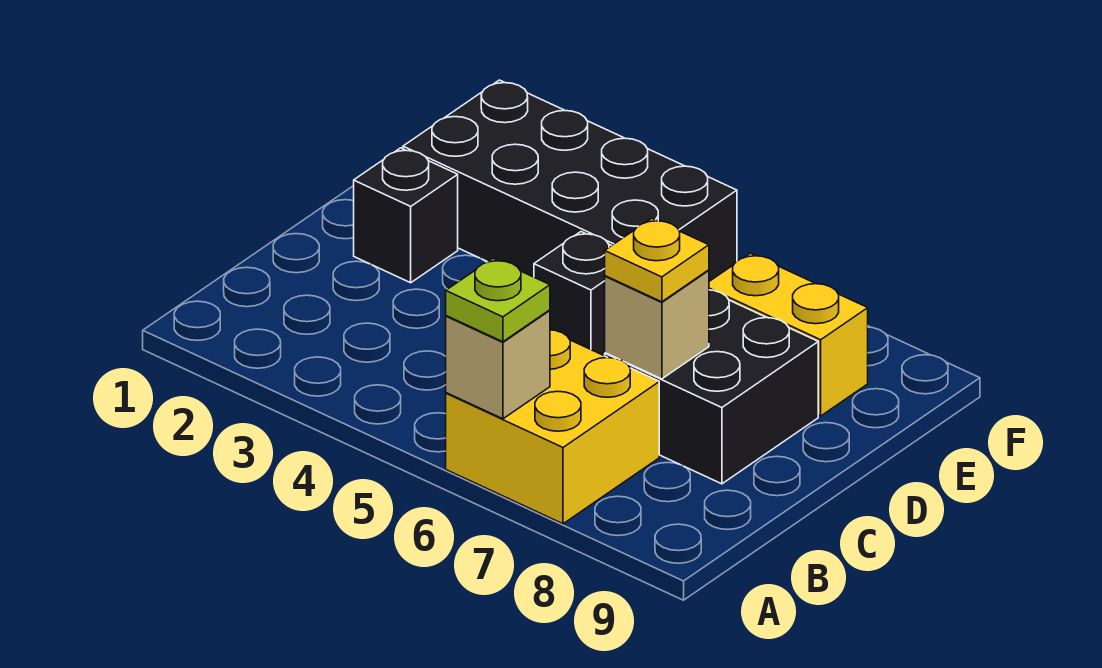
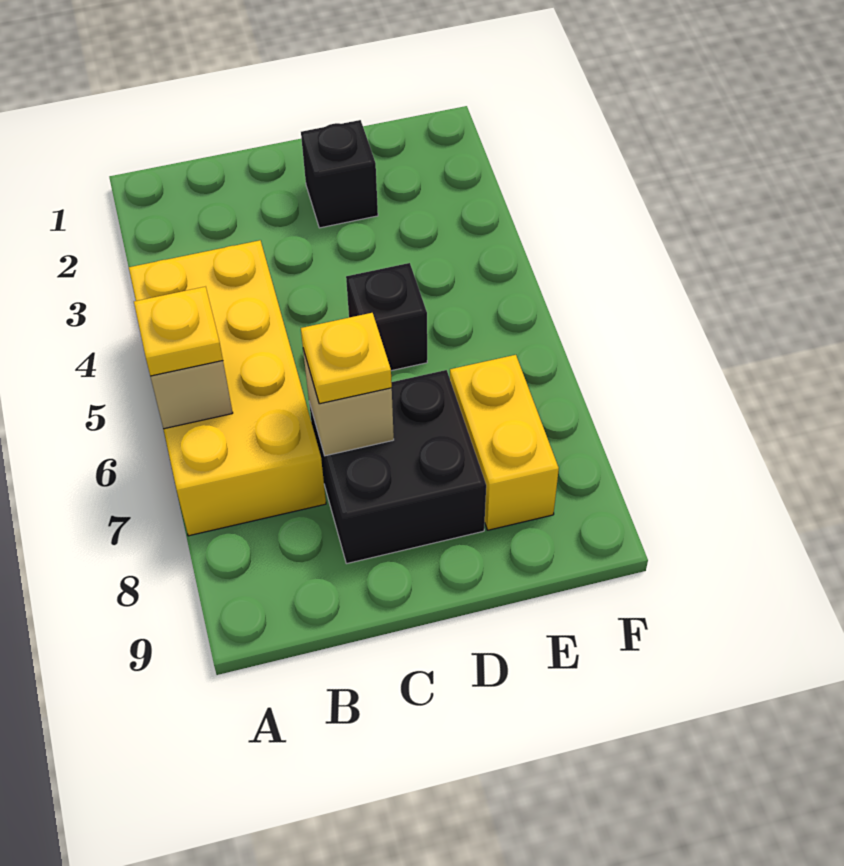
yellow 2x2 brick [446,330,659,524] -> yellow 2x4 brick [129,240,326,536]
lime 1x1 plate [446,258,550,342] -> yellow 1x1 plate [134,286,223,376]
black 2x4 brick [403,80,737,281] -> none

